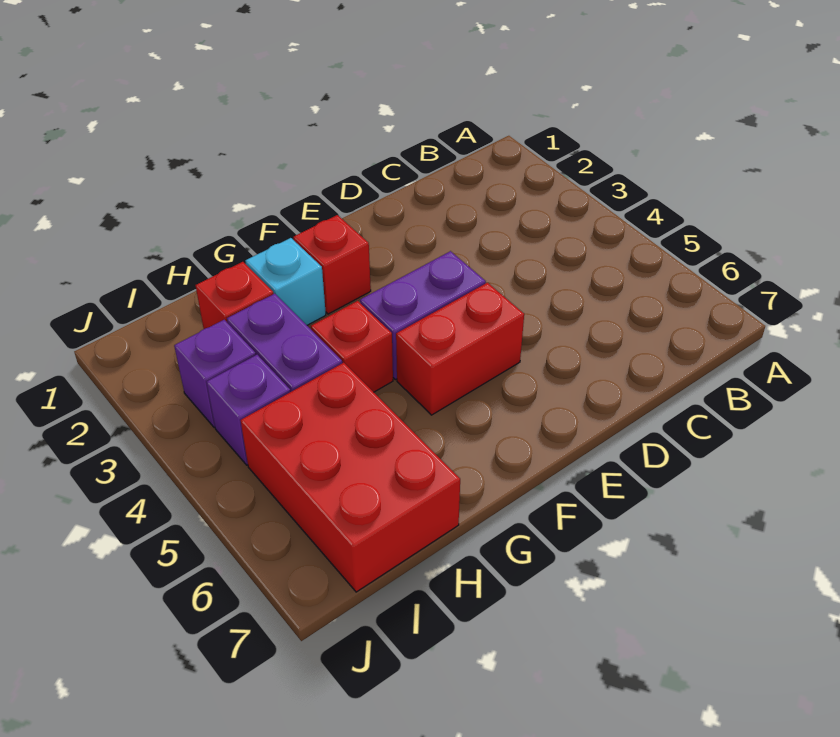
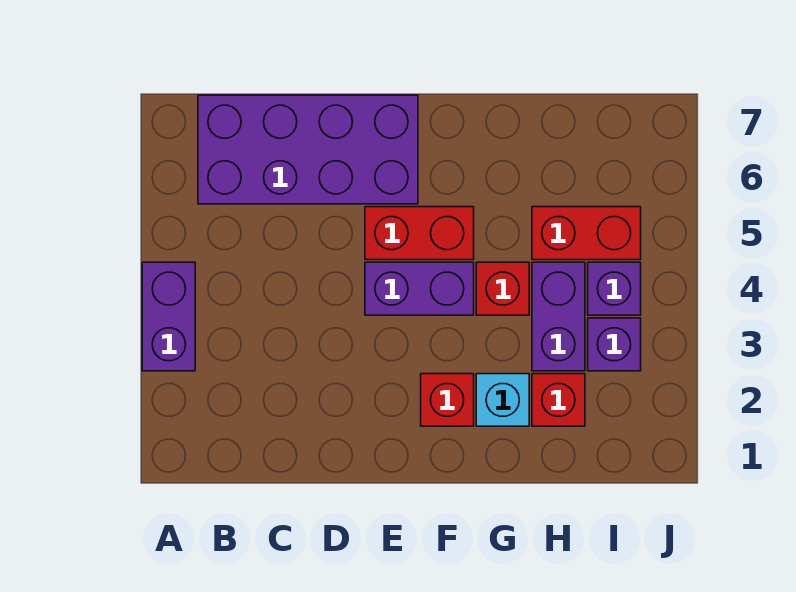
none -> purple 1x2 brick [142,262,195,371]
none -> purple 2x4 brick [198,95,418,204]
red 2x3 brick [241,363,460,592] -> red 1x2 brick [532,207,641,260]

